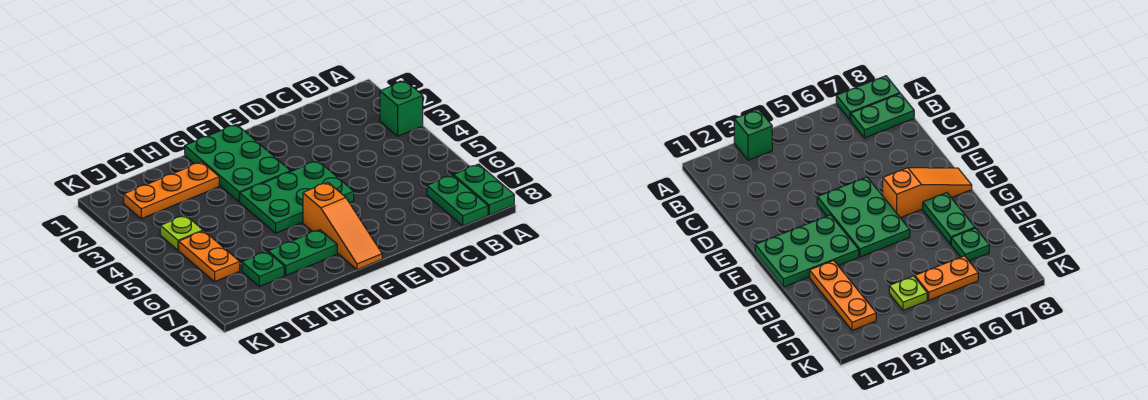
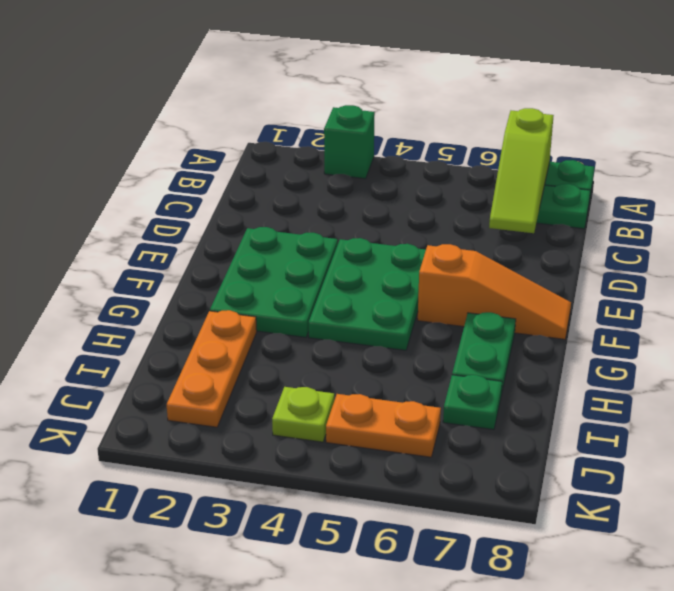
none -> lime 1x3 slope [489,108,554,233]
green 2x3 plate [185,124,291,202] -> green 2x3 plate turned to [210,227,338,337]

